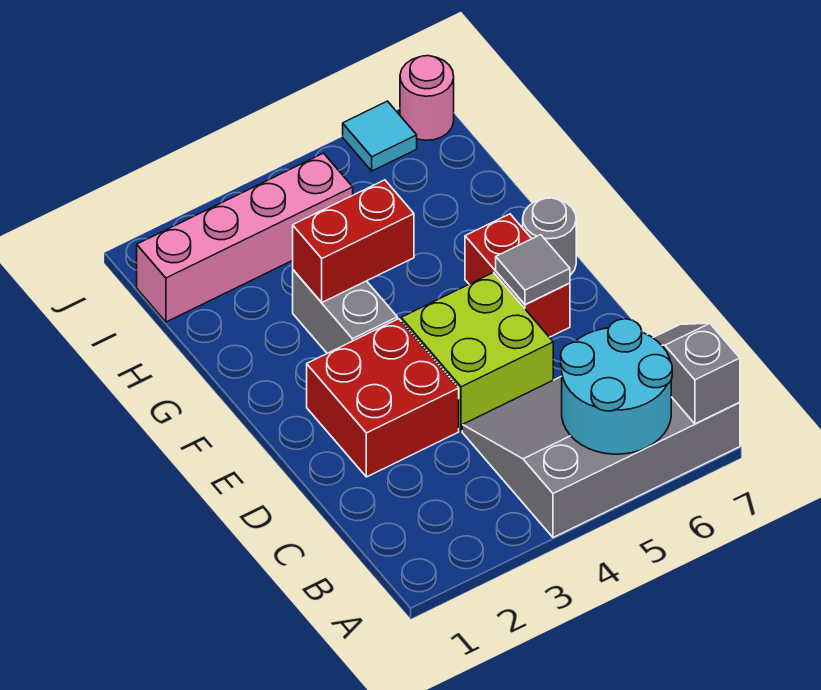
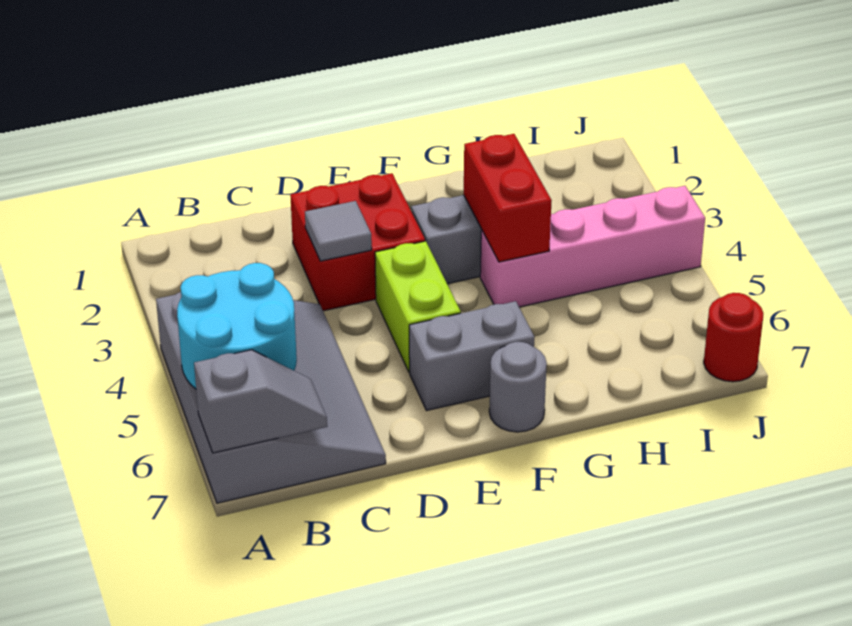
lime 2x2 brick [401,273,553,431] -> lime 1x2 brick [375,241,461,372]
red 1x2 brick [465,214,570,337] -> grey 1x2 brick [409,301,534,411]
grey 1x1 tile [496,235,570,304] -> grey 1x1 tile moved to [305,201,372,261]
pink 1x4 brick [137,153,353,322] -> pink 1x4 brick turned to [480,186,705,307]
cyan 1x1 tile [343,101,417,171] -> none
pink 1x1 round brick [400,56,454,140] -> red 1x1 round brick [704,293,764,382]

